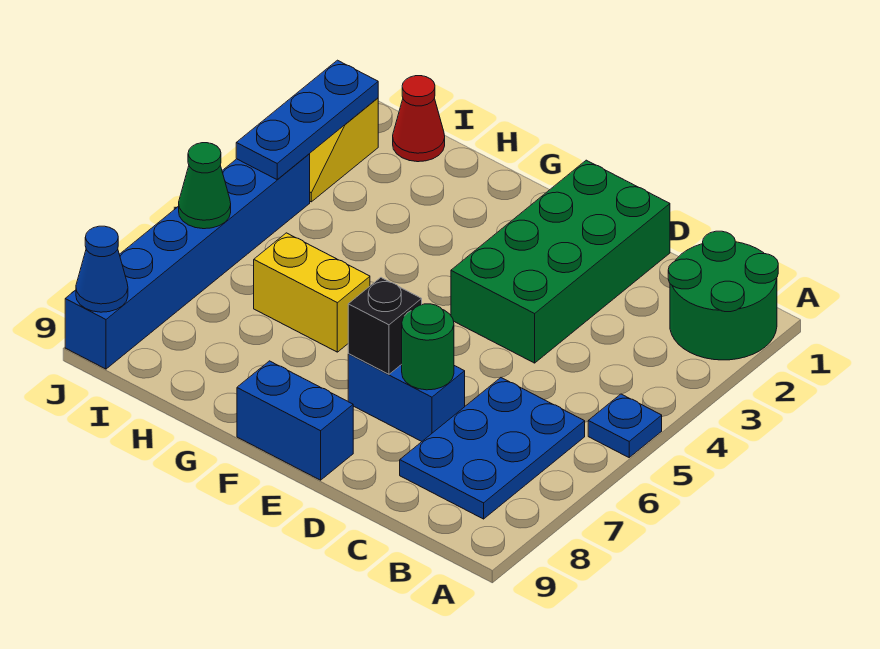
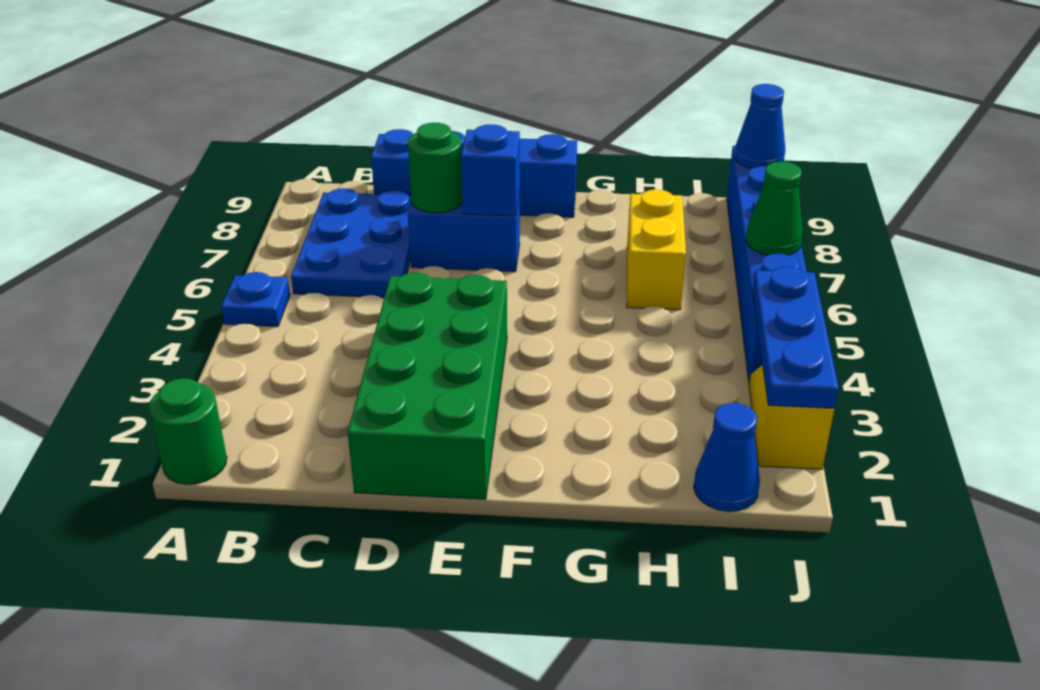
green 2x2 round brick [668,231,778,360] -> green 1x1 round brick [149,378,227,484]
black 1x1 brick [348,278,422,374] -> blue 1x1 brick [461,124,520,216]
blue 1x2 brick [237,361,353,480] -> blue 1x4 brick [371,129,577,217]
yellow 1x2 brick [254,233,370,352] -> yellow 1x2 brick turned to [627,189,686,310]
red 1x1 cone [393,76,445,162] -> blue 1x1 cone [694,403,760,511]

